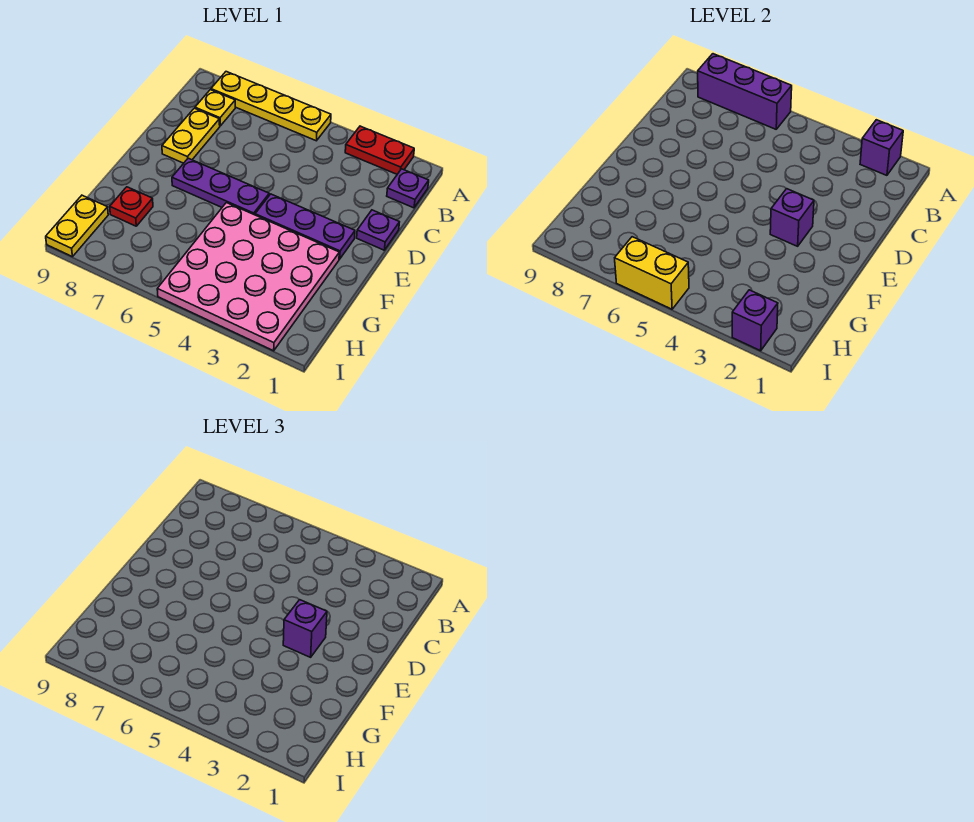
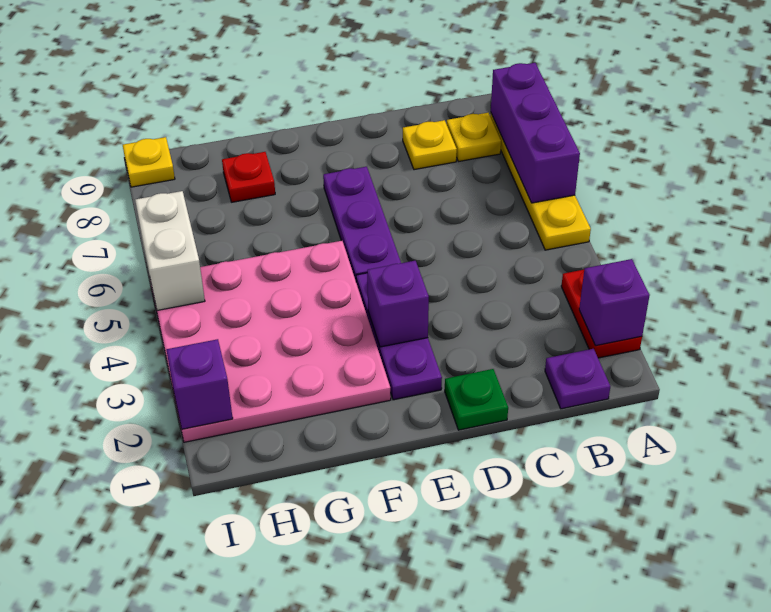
yellow 1x2 plate [162,108,220,163] -> yellow 1x1 plate [403,120,457,170]
purple 1x1 plate [357,210,399,250] -> green 1x1 plate [445,369,508,430]
purple 1x1 brick [283,600,327,657] -> none
yellow 1x2 plate [46,195,108,257] -> yellow 1x1 plate [123,137,175,187]
yellow 1x2 brick [615,237,689,309] -> white 1x2 brick [135,191,205,310]

